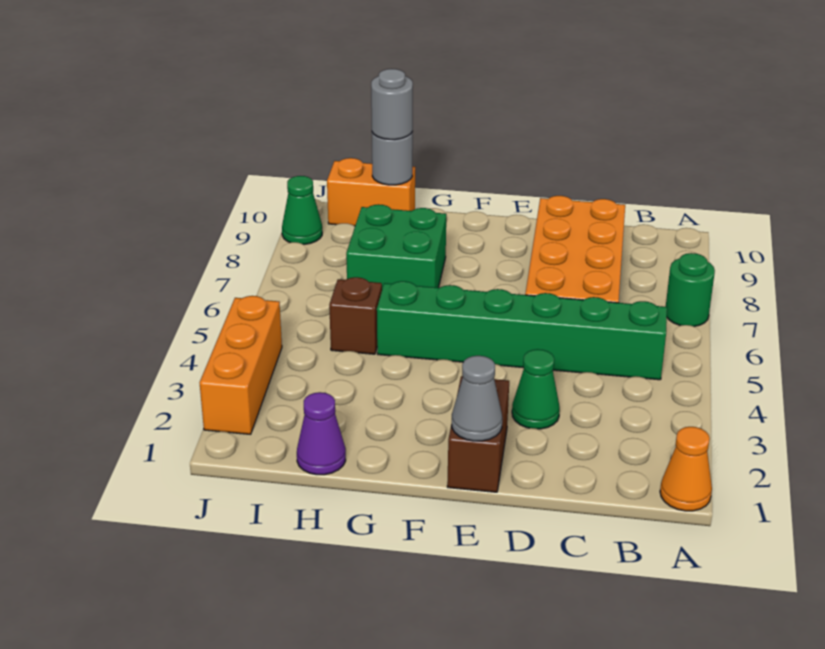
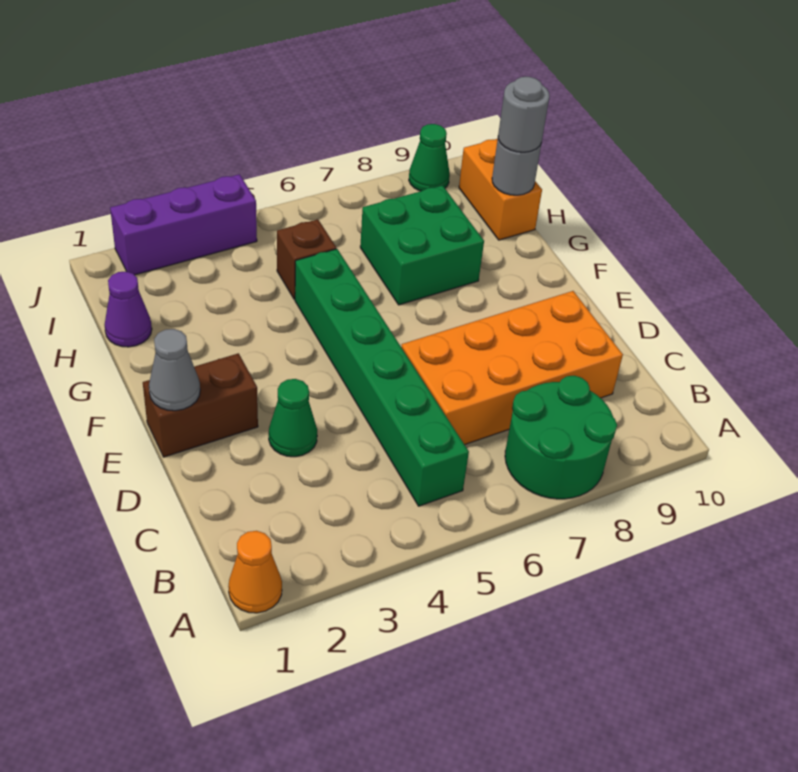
green 1x1 round brick [666,253,715,327] -> green 2x2 round brick [505,376,617,499]
orange 1x3 brick [200,296,282,434] -> purple 1x3 brick [110,174,257,275]

